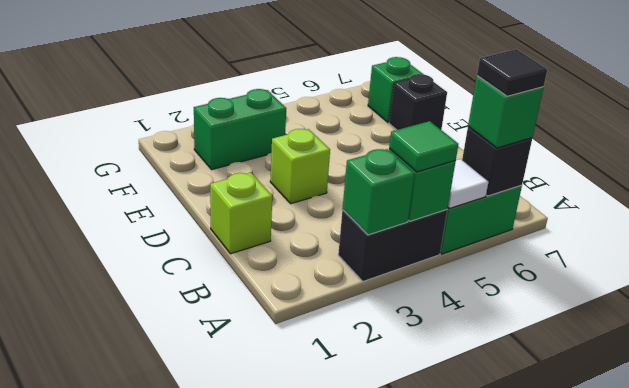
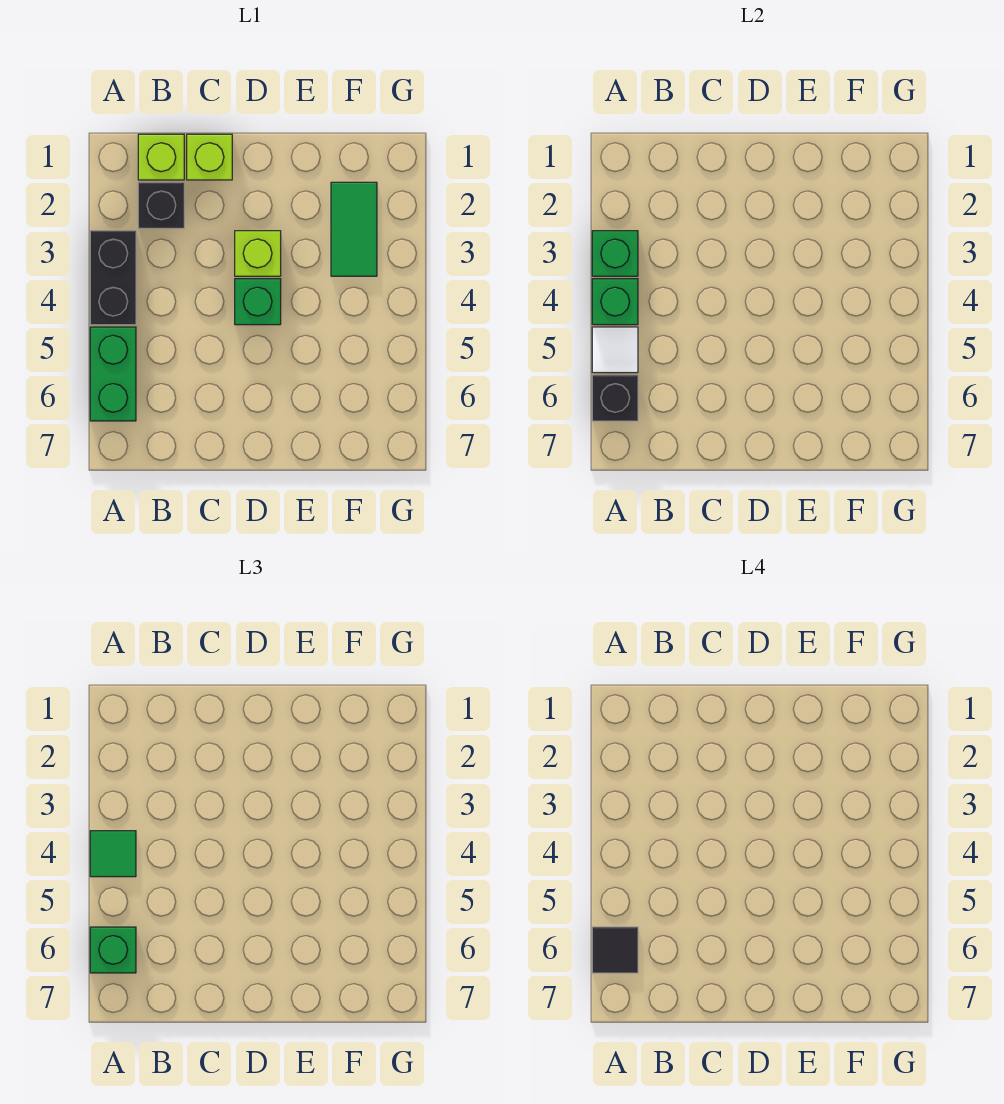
none -> lime 1x1 brick [138,134,184,180]
black 1x1 brick [389,74,447,130] -> black 1x1 brick moved to [138,182,184,228]
green 1x2 brick [194,89,286,169] -> green 1x2 tile [331,182,377,276]
green 1x1 brick [368,57,422,123] -> green 1x1 brick moved to [235,279,281,325]

